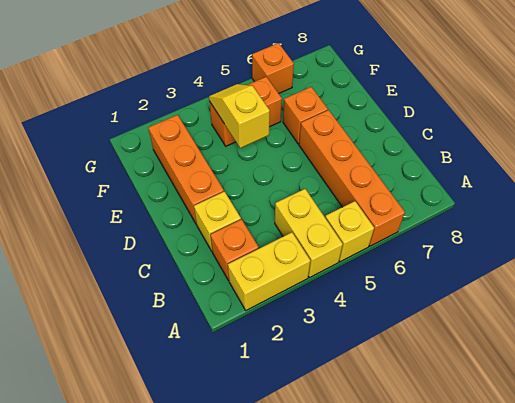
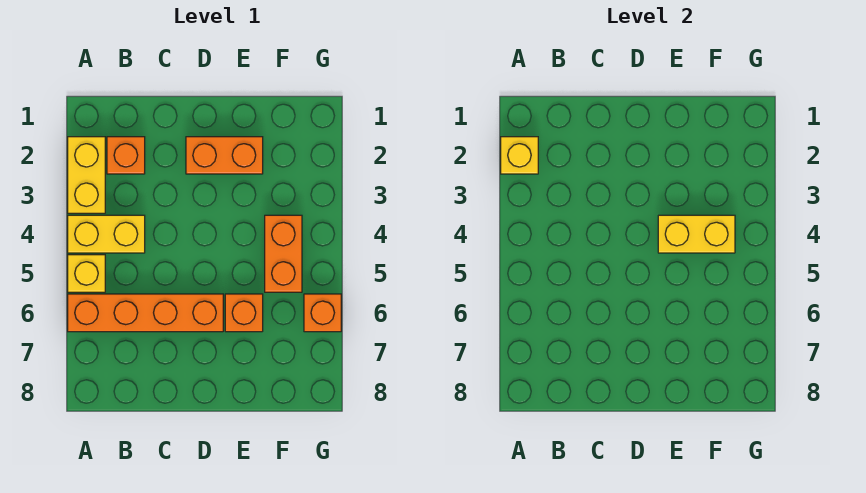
yellow 1x1 brick [194,191,241,252] -> yellow 1x1 brick moved to [501,137,538,174]
orange 1x3 brick [148,115,224,224] -> orange 1x2 brick [186,137,263,174]
yellow 1x2 slope [209,84,270,148] -> yellow 1x2 brick [658,215,735,253]

